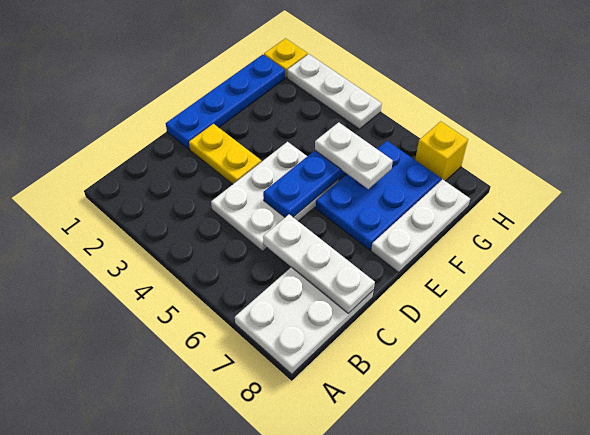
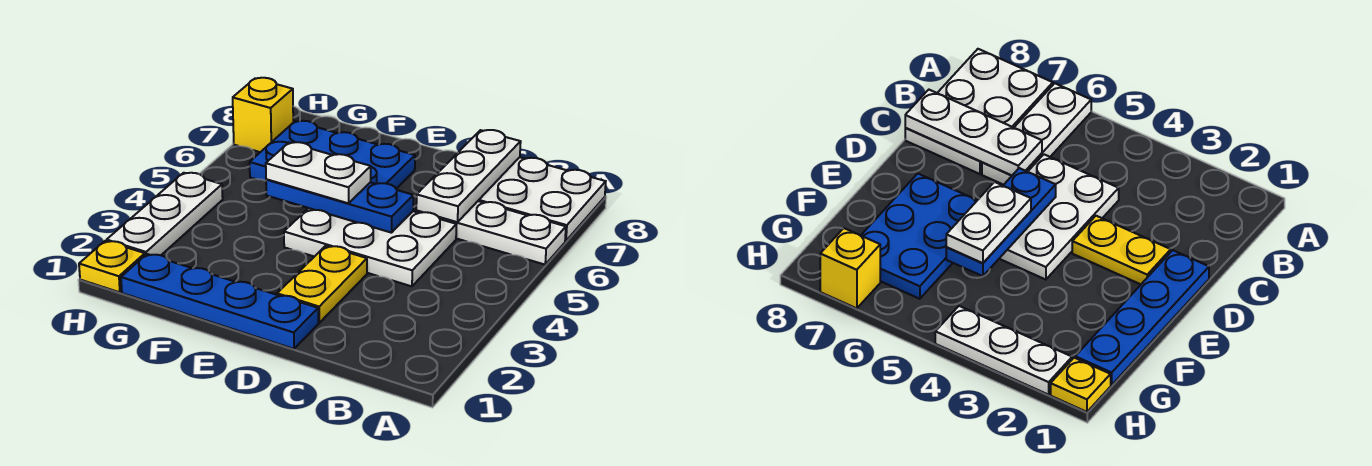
white 1x3 plate [371,179,470,273] -> white 1x3 plate moved to [416,201,566,265]
white 1x2 plate [315,122,393,189] -> white 1x2 plate turned to [266,142,371,203]

